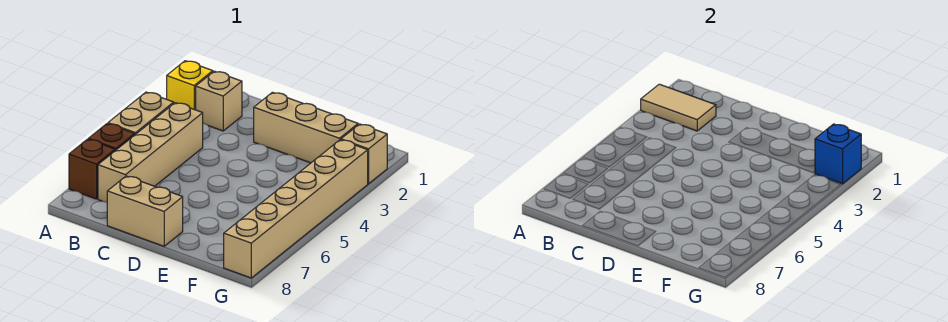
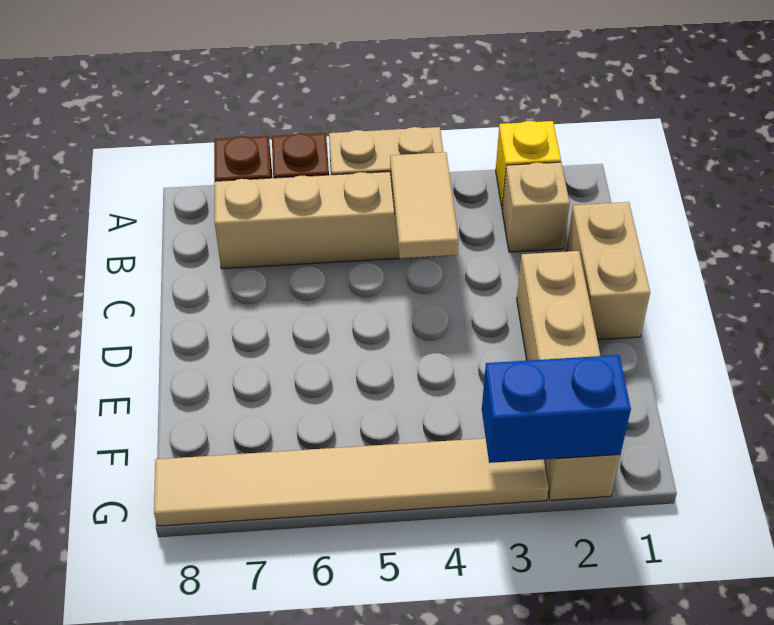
tan 1x2 tile [641,84,716,131] -> tan 1x2 tile moved to [390,152,458,258]
tan 1x2 brick [107,176,183,246] -> tan 1x2 brick moved to [566,202,650,340]
blue 1x1 brick [815,124,861,184] -> blue 1x2 brick [482,355,631,463]
tan 1x6 brick [224,140,368,278] -> tan 1x6 tile [154,438,549,526]

